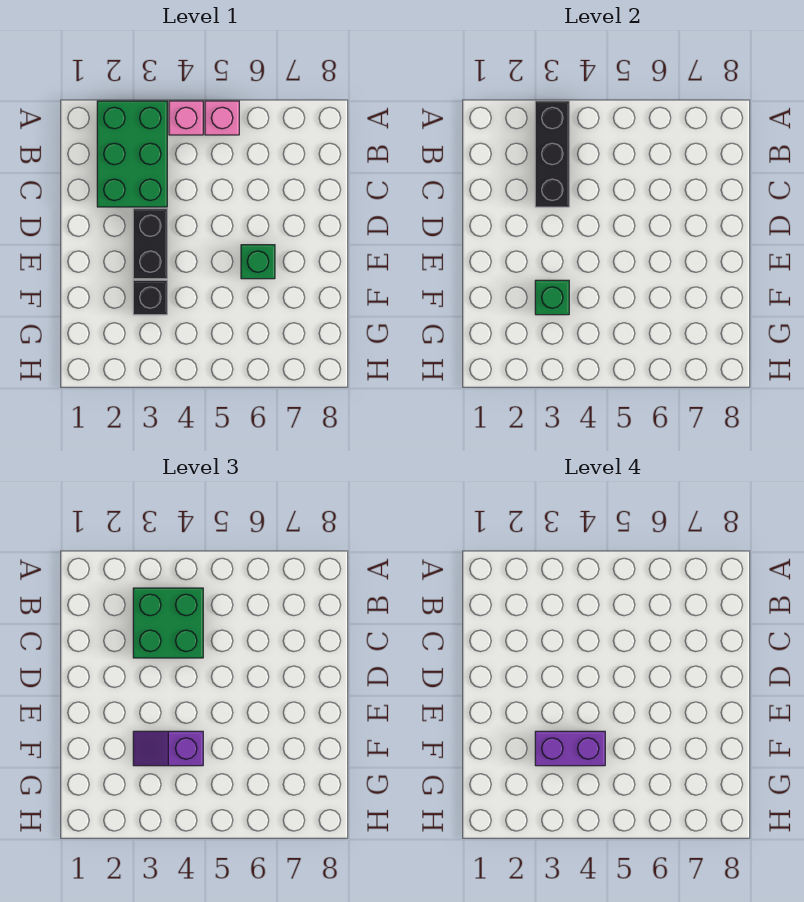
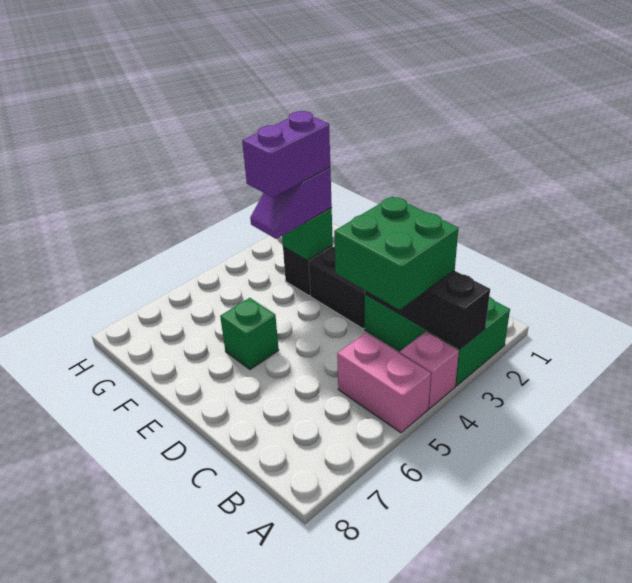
pink 1x1 brick [205,101,239,135] -> pink 1x2 brick [337,333,431,433]
purple 1x2 slope [133,731,203,766] -> purple 1x2 slope turned to [250,167,332,239]

